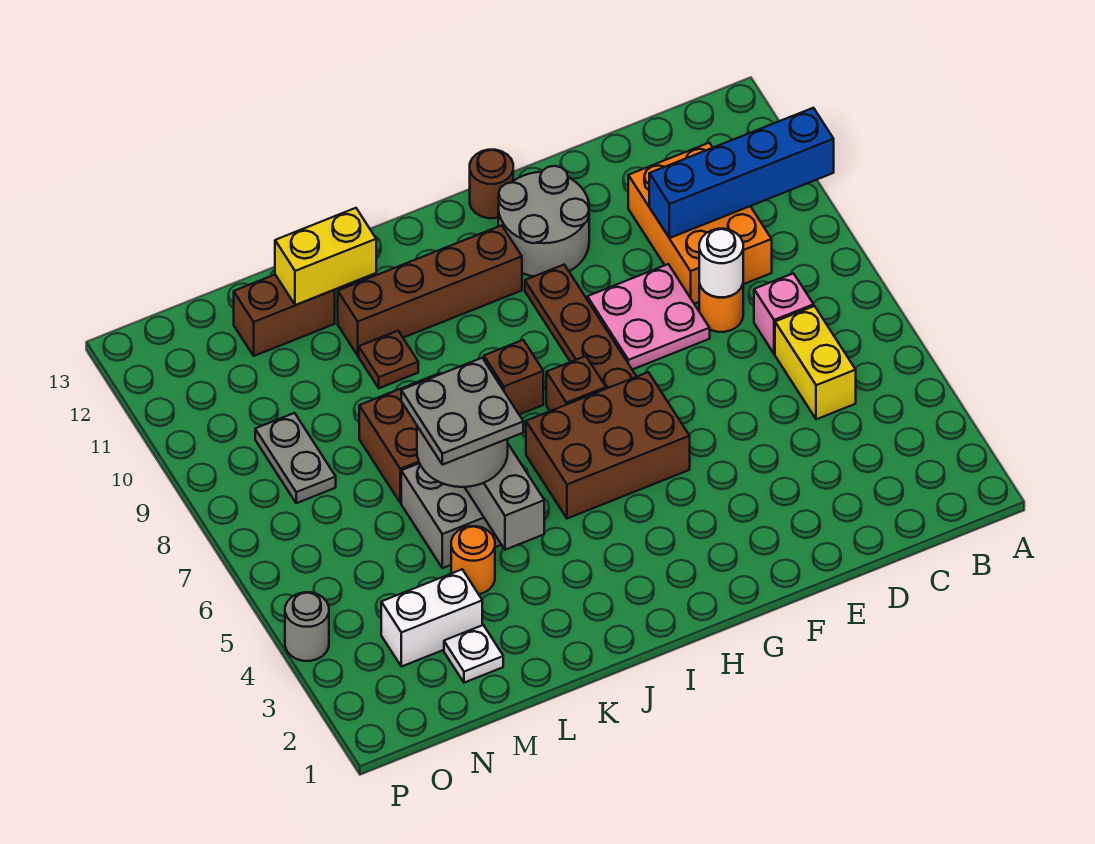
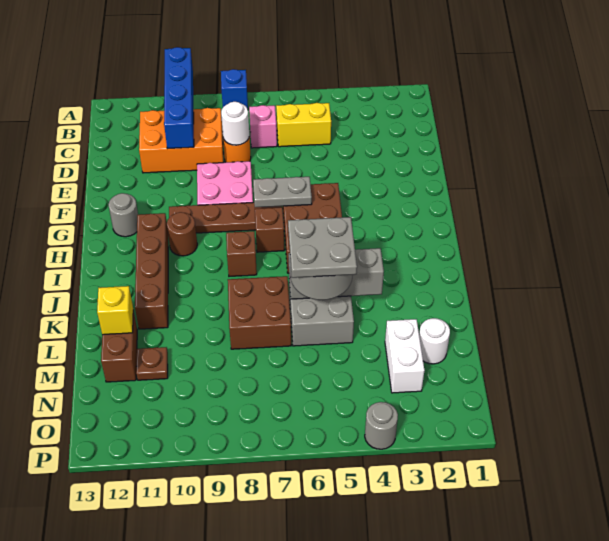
none -> blue 1x1 brick [221,69,248,109]
grey 2x2 round brick [498,166,589,276] -> grey 1x1 round brick [108,193,138,237]
brown 1x1 round brick [470,150,513,218] -> brown 1x1 round brick moved to [167,212,197,256]
brown 1x1 plate [359,331,418,388] -> brown 1x1 plate moved to [136,347,168,380]
yellow 1x2 brick [275,208,376,305] -> yellow 1x1 brick [97,286,133,335]
orange 1x1 round brick [451,526,495,594] -> none
white 1x1 plate [444,625,503,683] -> white 1x1 round brick [419,318,450,364]
grey 1x2 plate [255,413,336,503] -> grey 1x2 plate moved to [253,177,312,207]

